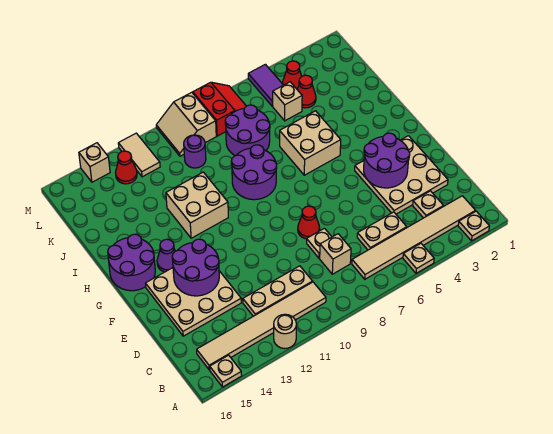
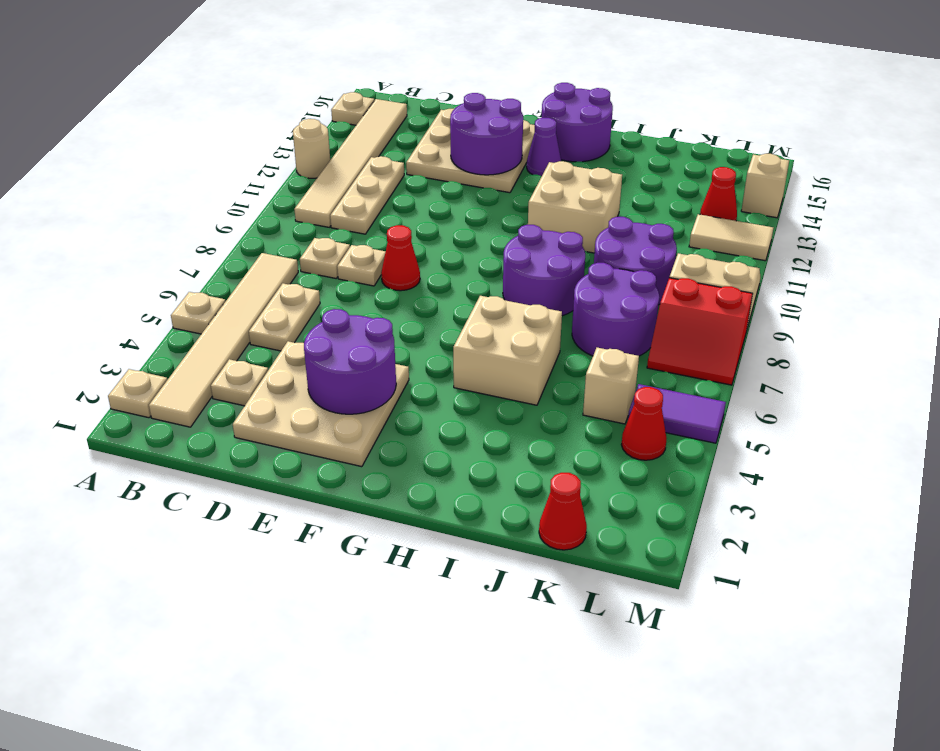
tan 1x1 brick [320,234,351,274] -> tan 1x1 plate [300,238,350,278]
red 1x1 cone [297,75,316,108] -> red 1x1 cone moved to [539,473,587,550]
purple 1x1 round brick [184,135,206,168] -> purple 2x2 round brick [594,217,677,304]

